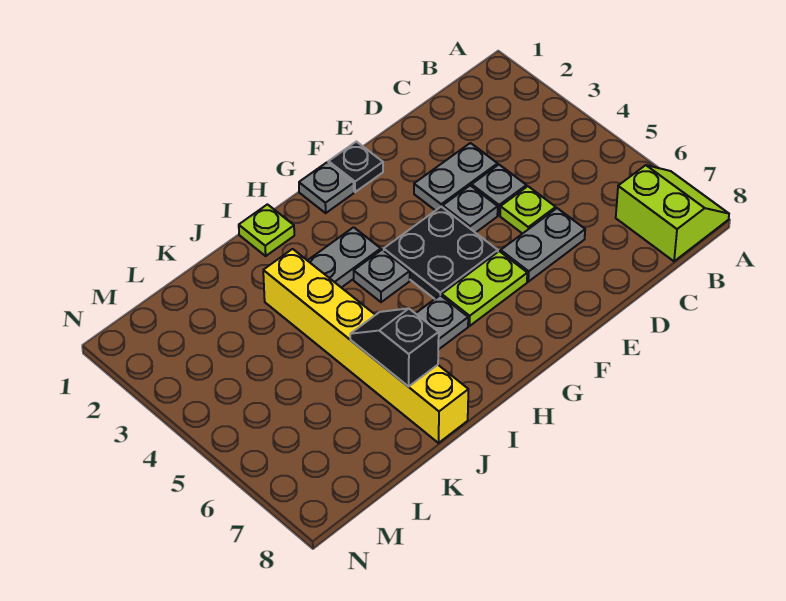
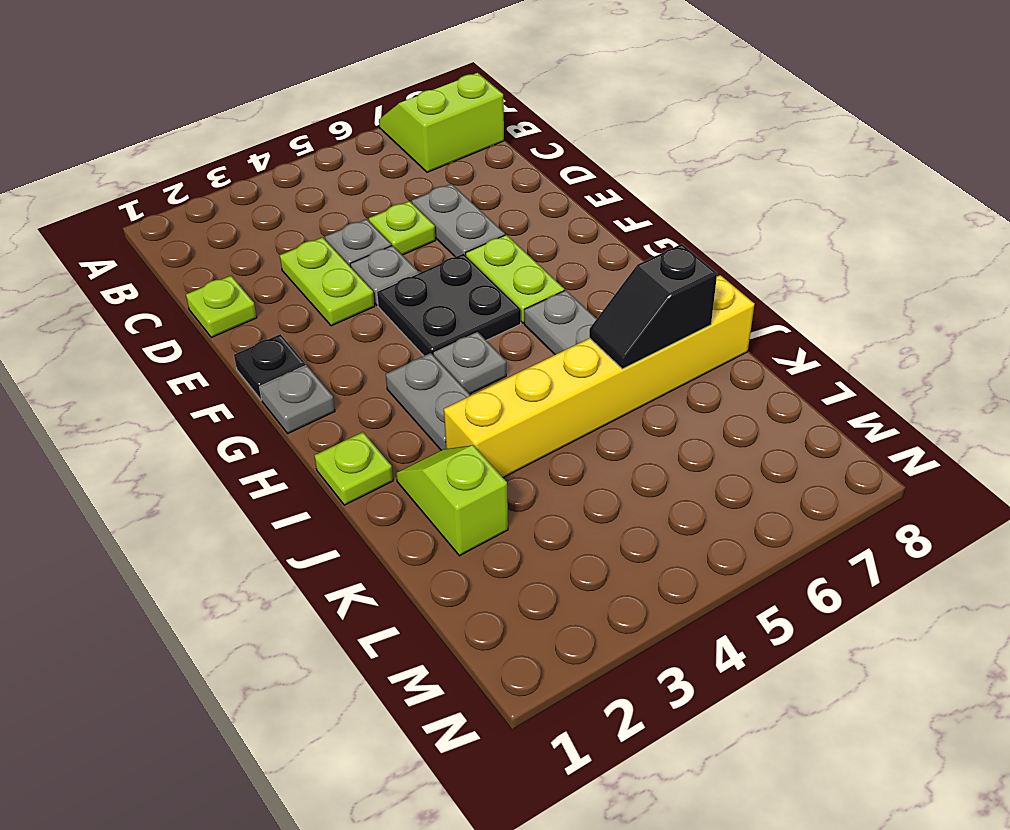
none -> lime 1x1 plate [186,276,257,337]
grey 1x2 plate [414,143,498,211] -> lime 1x2 plate [280,237,375,326]
none -> lime 1x2 slope [396,445,508,556]

